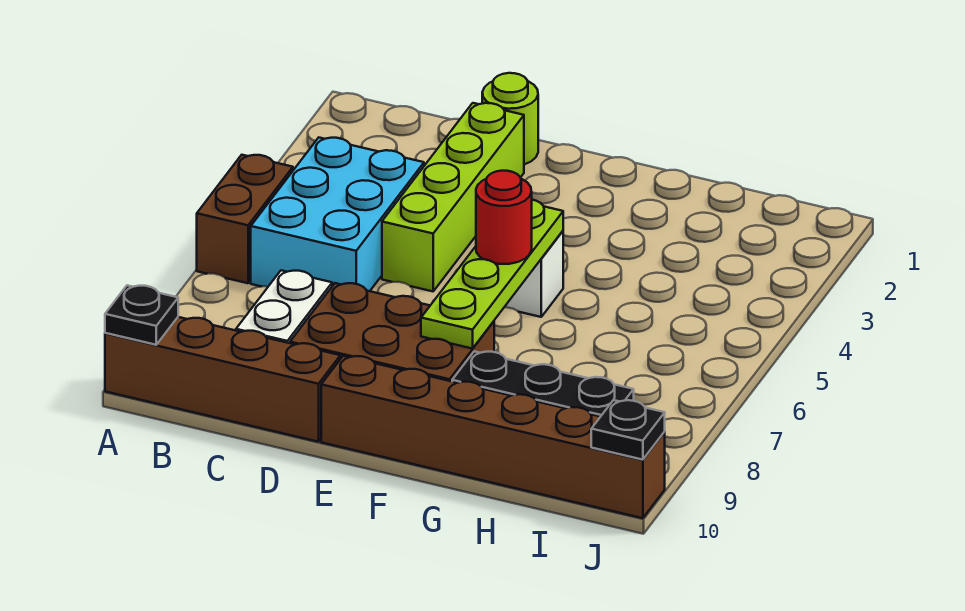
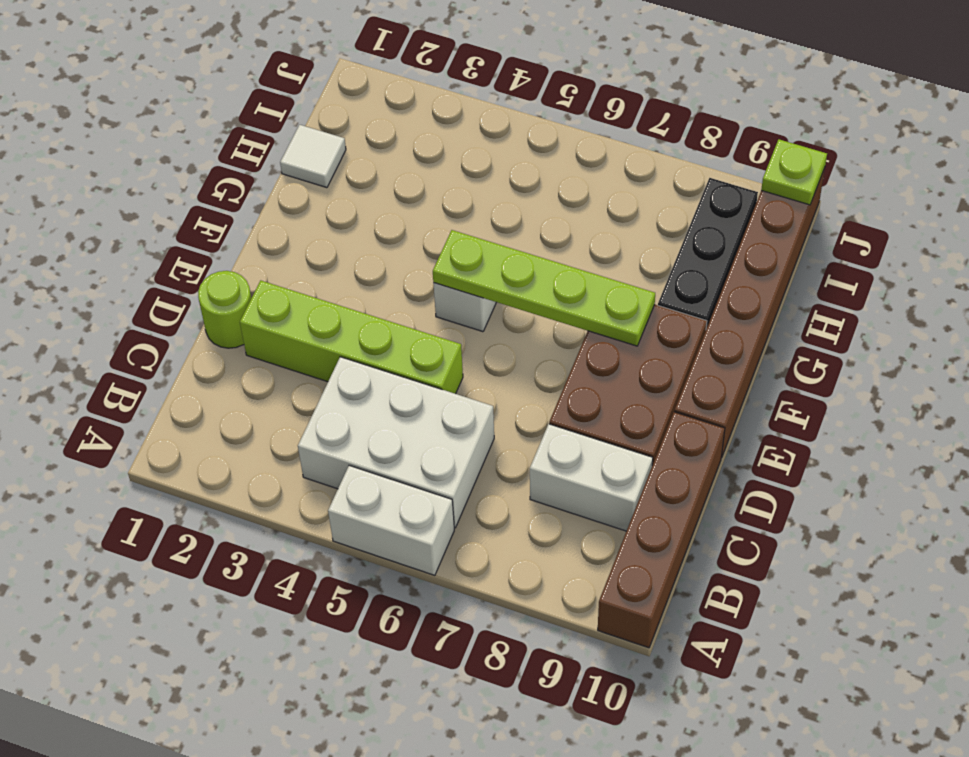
brown 1x2 brick [197,155,293,283] -> white 1x2 brick [328,465,454,575]
black 1x1 plate [105,285,178,345] -> none
cyan 2x3 brick [251,138,424,291] -> white 2x3 brick [298,357,494,528]
red 1x1 round brick [476,171,532,264] -> none
none -> white 1x1 tile [280,125,346,188]
black 1x1 plate [591,400,665,460] -> lime 1x1 plate [761,139,827,205]

